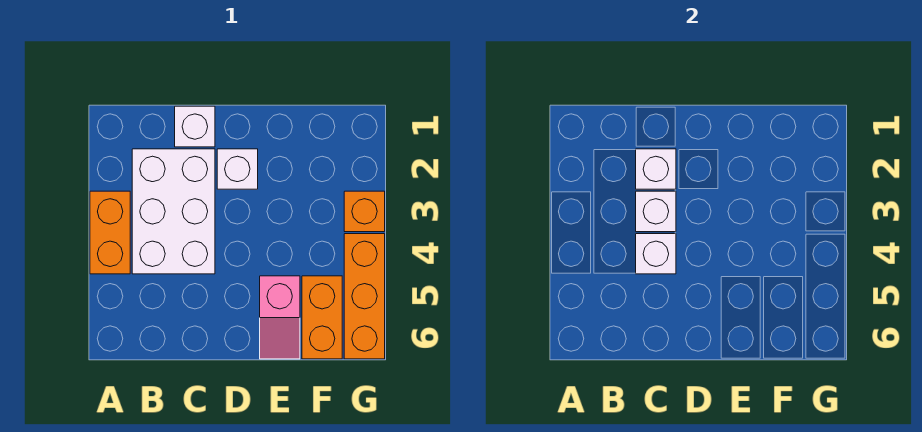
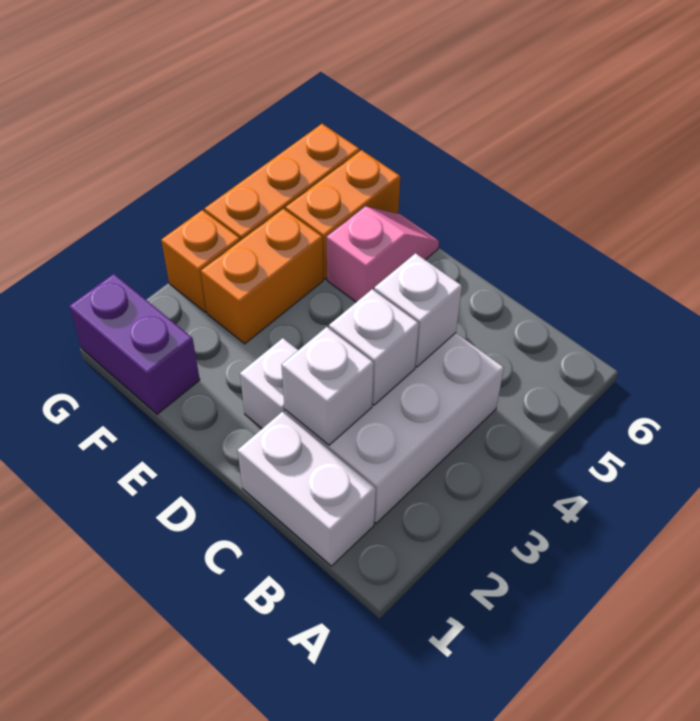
orange 1x2 brick [90,191,130,274] -> orange 1x2 brick moved to [201,209,323,344]
white 1x1 brick [175,106,215,147] -> white 1x2 brick [238,412,376,566]
none -> purple 1x2 brick [69,274,200,414]

